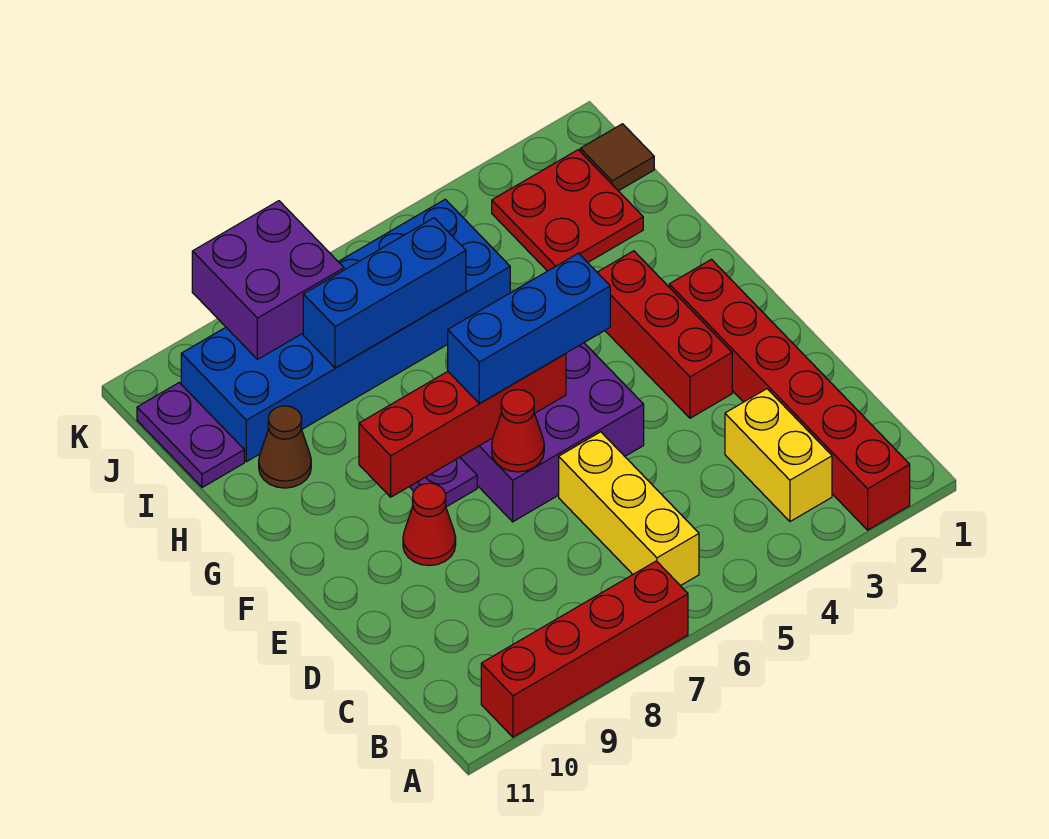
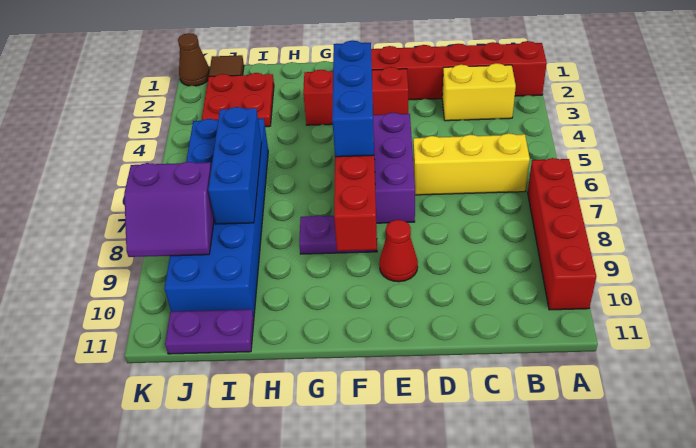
red 1x1 cone [492,390,544,472] -> none
brown 1x1 cone [259,406,311,488] -> brown 1x1 cone moved to [178,33,210,86]
purple 2x2 brick [192,201,344,359] -> purple 2x2 slope [124,162,214,257]

